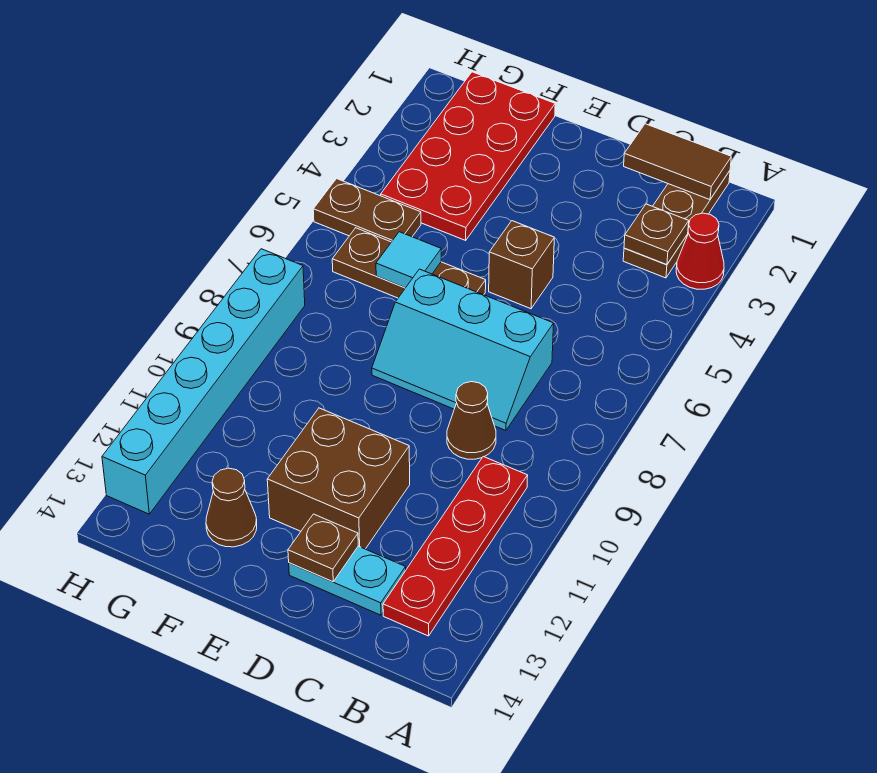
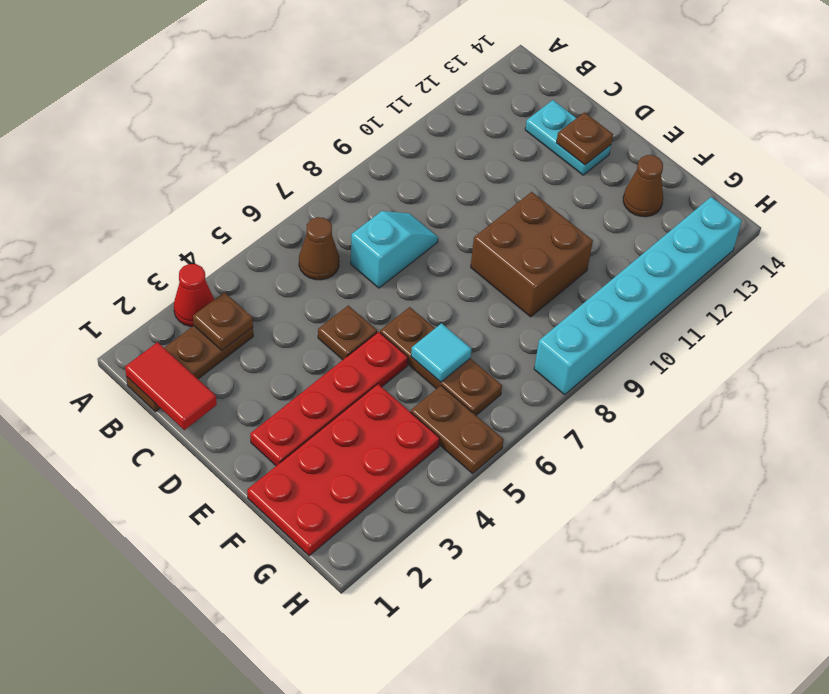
brown 1x2 tile [624,124,731,200] -> red 1x2 tile [125,342,217,430]
red 1x4 plate [383,457,528,636] -> red 1x4 plate moved to [250,332,408,466]
cyan 2x3 slope [372,269,554,430] -> cyan 1x2 slope [351,211,438,288]
brown 1x1 cone [447,382,496,459] -> brown 1x1 cone moved to [299,217,339,280]
brown 1x1 brick [489,221,554,309] -> brown 1x1 plate [318,306,377,360]
brown 2x2 brick [267,408,410,549] -> brown 2x2 brick moved to [471,192,593,317]

